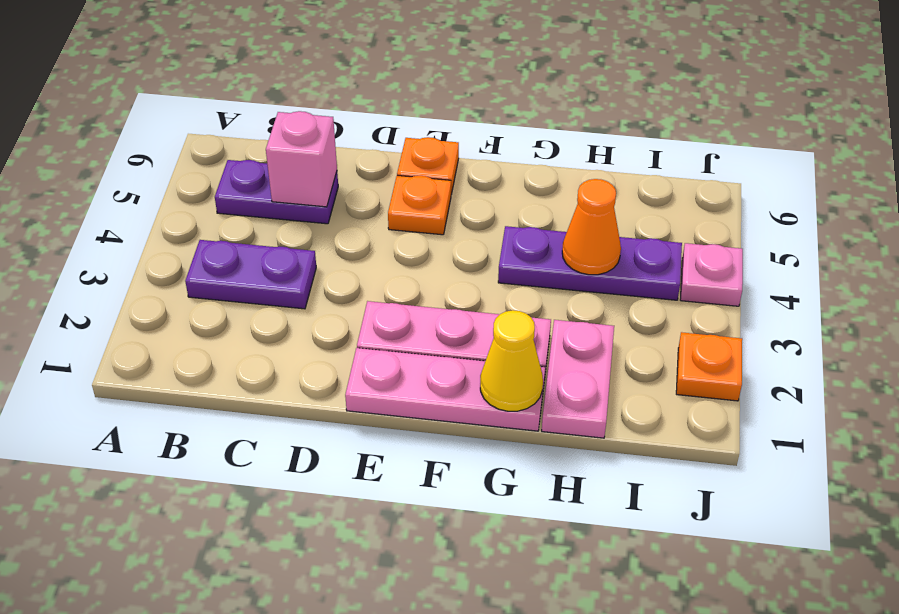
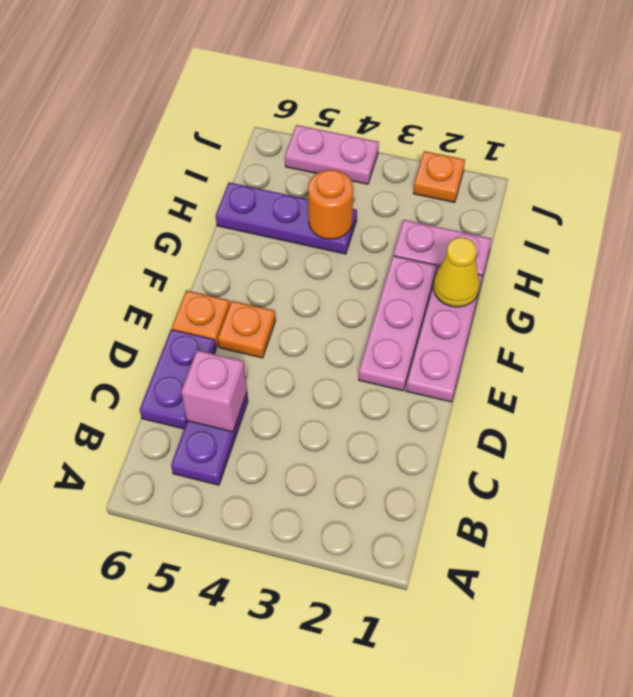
purple 1x2 plate [185,240,316,309] -> purple 1x2 plate moved to [140,329,216,429]
purple 1x3 plate [498,226,682,300] -> purple 1x3 plate turned to [216,182,357,254]
orange 1x1 cone [562,179,621,275] -> orange 1x1 round brick [308,170,353,239]
pink 1x1 plate [680,243,743,306] -> pink 1x2 plate [285,125,379,184]

